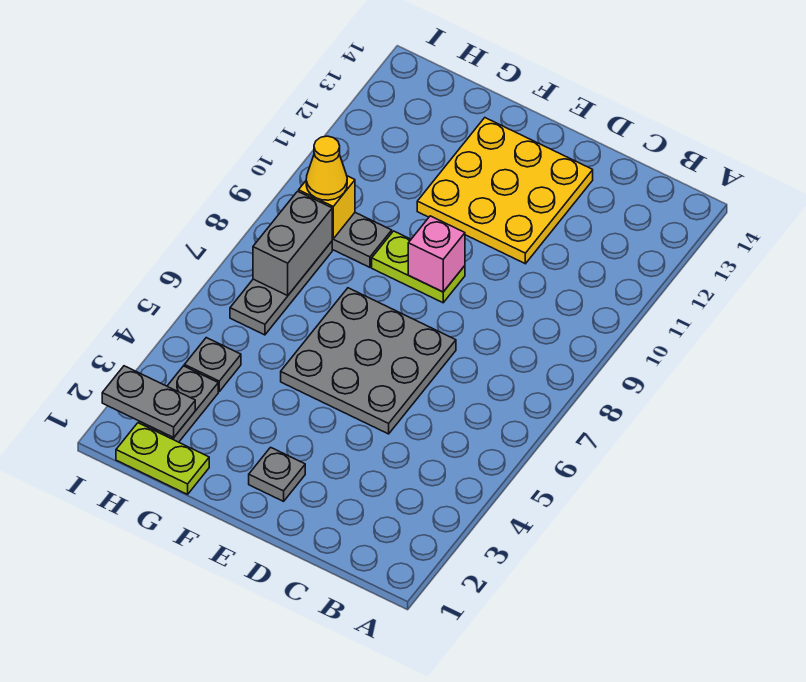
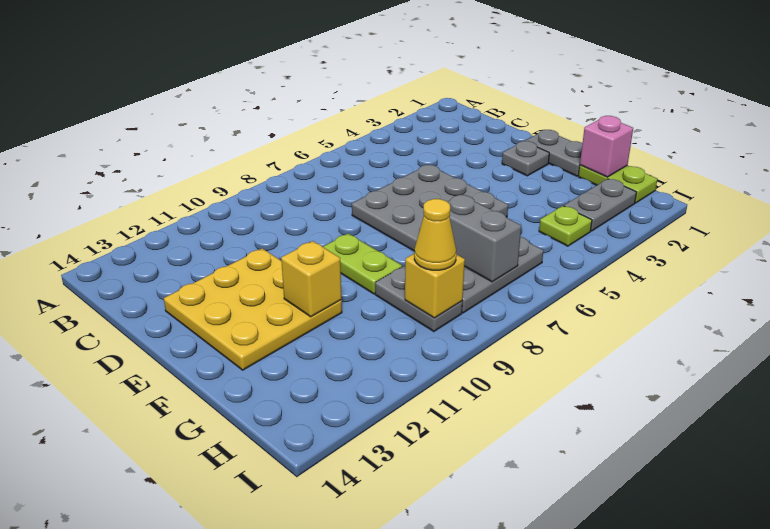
pink 1x1 brick [408,216,465,292] -> pink 1x1 brick moved to [580,116,633,177]
none -> yellow 1x1 brick [281,241,342,317]
grey 1x2 plate [102,366,195,438] -> grey 1x2 plate moved to [525,130,583,176]
grey 1x1 plate [184,338,241,391] -> lime 1x1 plate [539,206,592,246]
grey 1x2 brick [253,191,332,296] -> grey 1x2 brick turned to [448,194,521,282]

